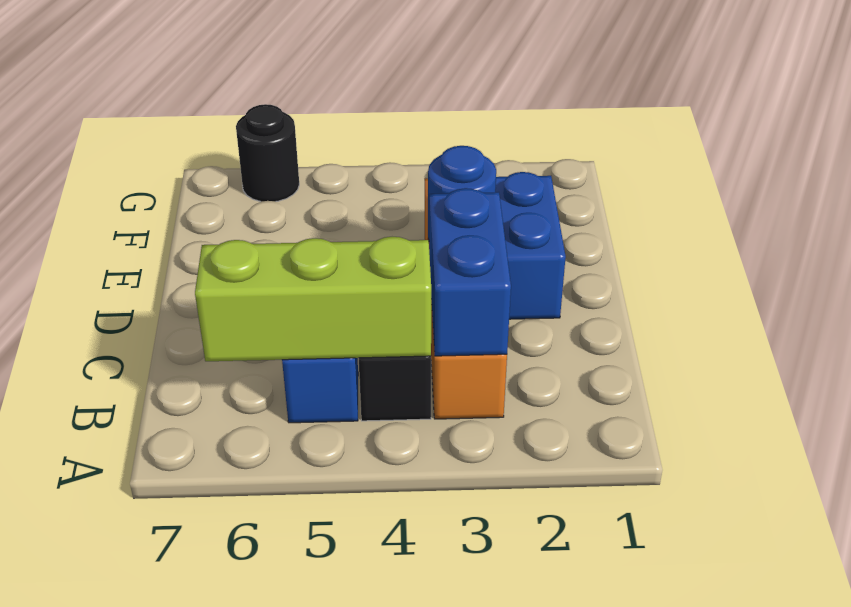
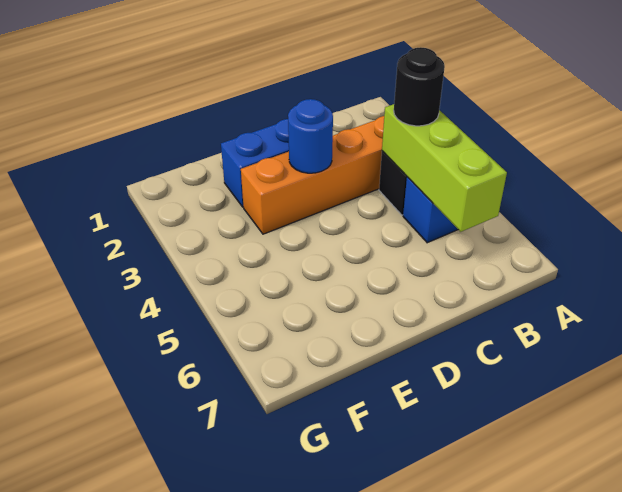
blue 1x2 brick [429,188,511,356] -> none
black 1x1 round brick [236,104,299,202] -> black 1x1 round brick moved to [394,47,445,126]

